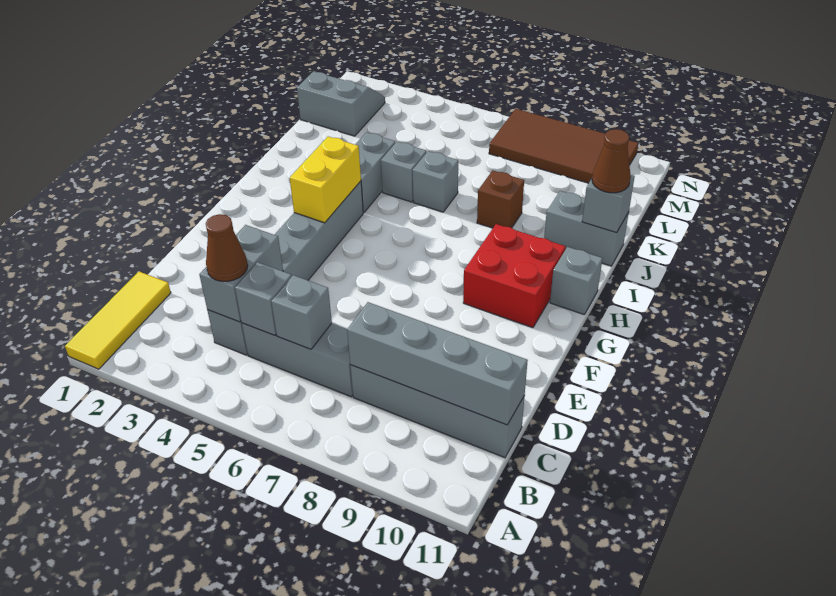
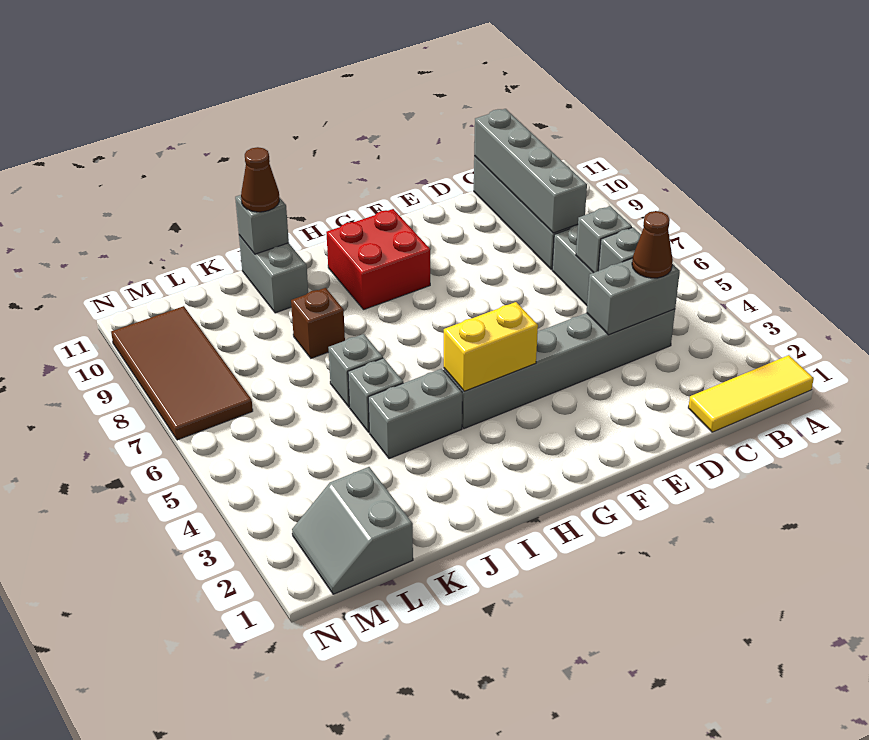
grey 1x1 brick [550,247,602,315] -> none

